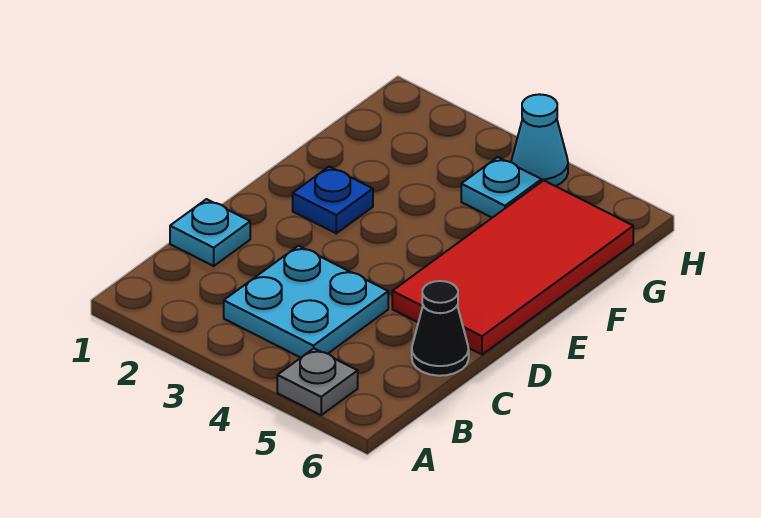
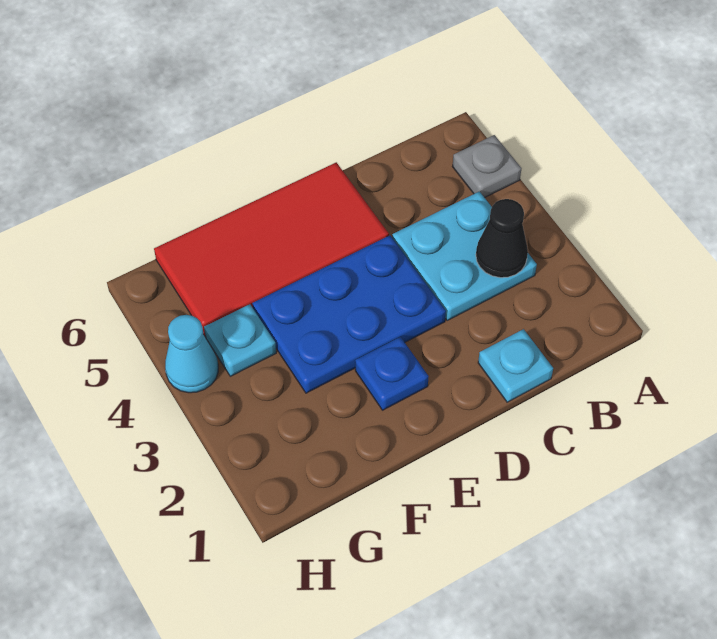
black 1x1 cone [412,281,469,376] -> black 1x1 cone moved to [476,199,528,278]
none -> blue 2x3 plate [252,236,446,393]

